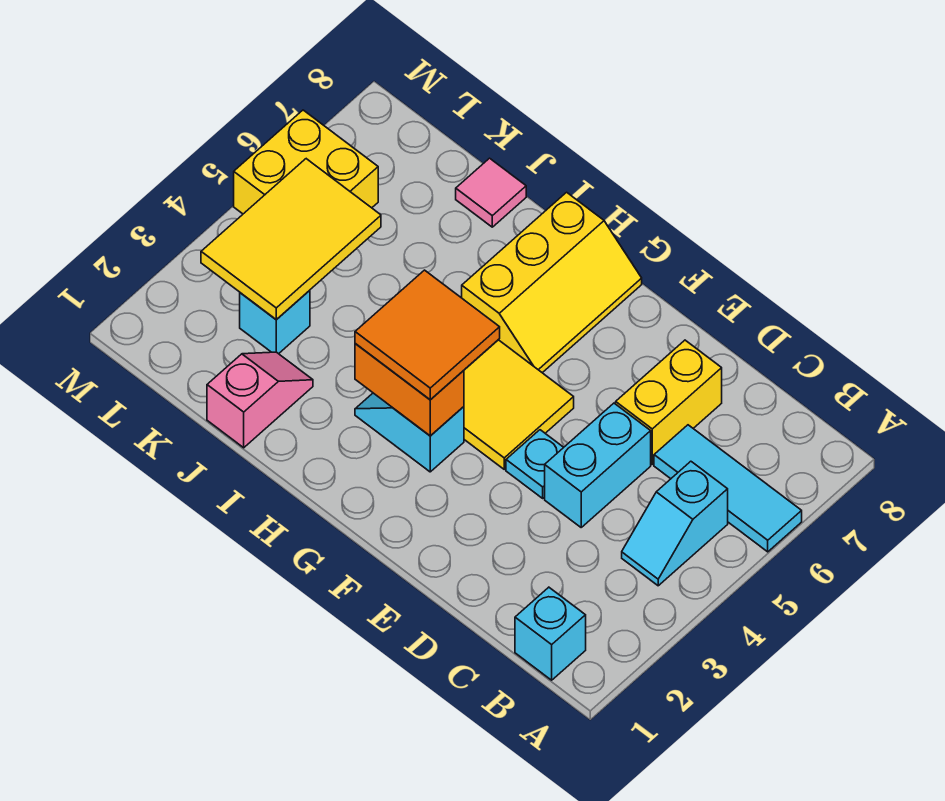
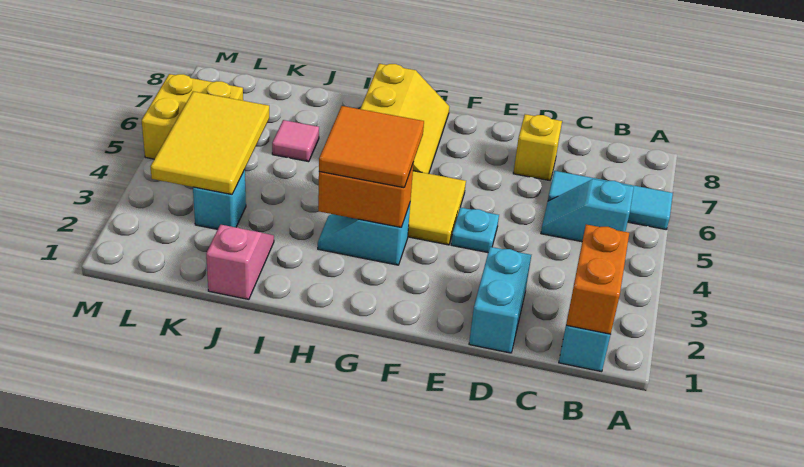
none -> orange 1x2 brick [566,224,629,334]
cyan 1x2 slope [622,461,728,586] -> cyan 1x2 slope turned to [541,179,634,242]
cyan 1x2 brick [545,403,651,527] -> cyan 1x2 brick moved to [469,247,531,353]
yellow 1x2 brick [616,340,722,464] -> yellow 1x1 brick [513,114,562,181]
pink 1x1 tile [456,158,526,227] -> pink 1x1 tile moved to [272,120,319,162]

